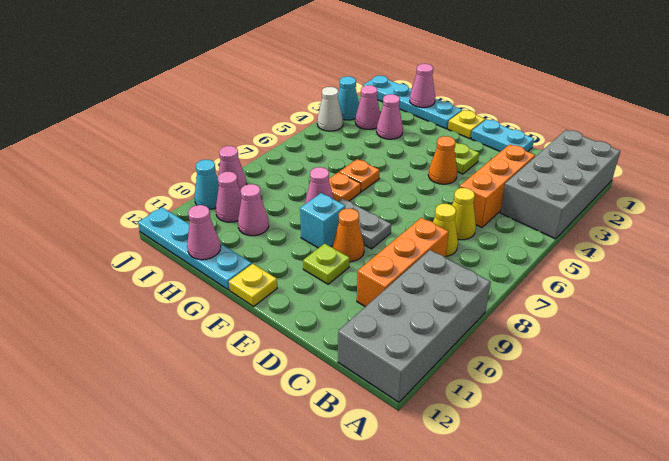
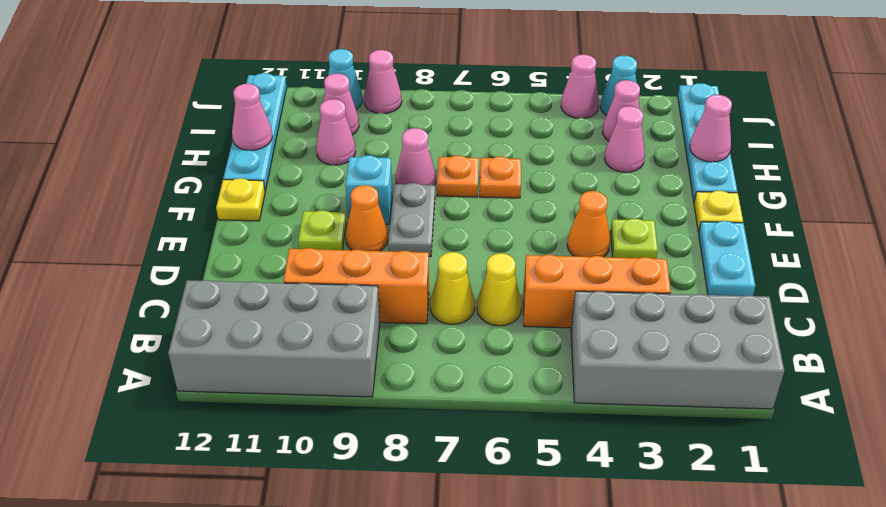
white 1x1 cone [317,87,343,131] -> pink 1x1 cone [561,54,599,118]

